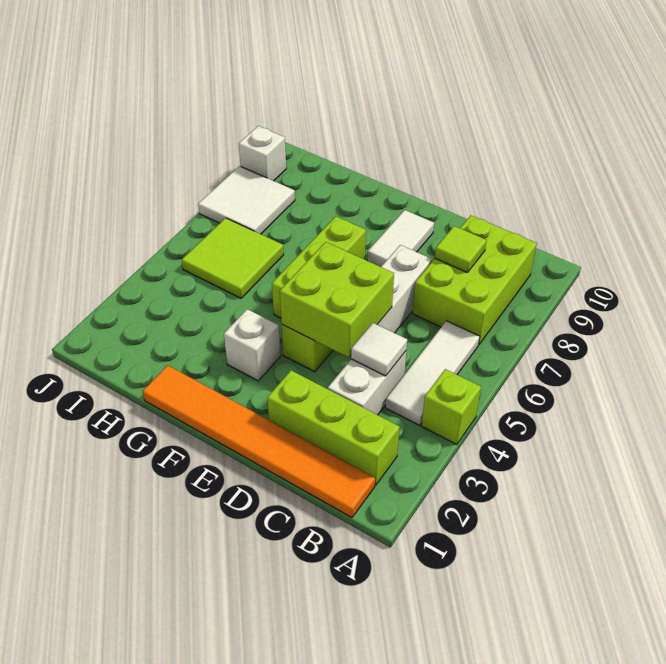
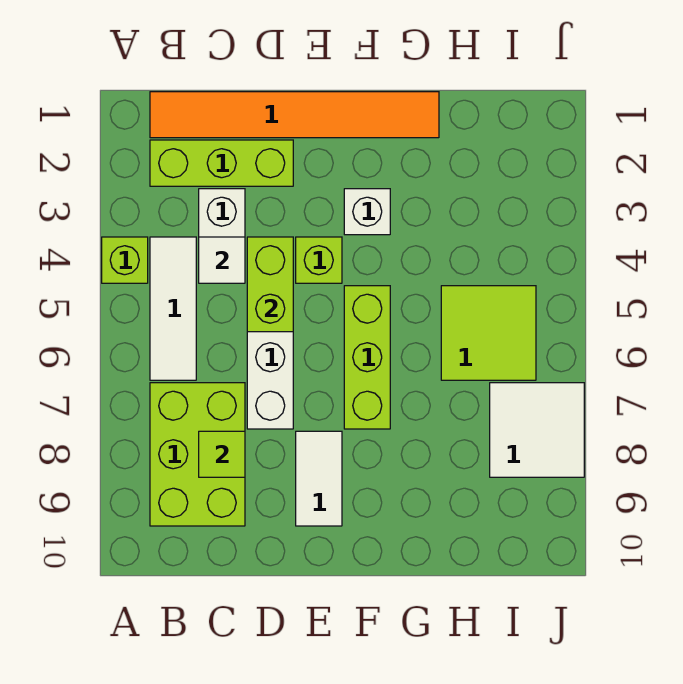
lime 2x2 brick [280,242,394,358] -> lime 1x2 brick [247,237,293,332]
white 1x1 brick [239,126,286,181] -> none

